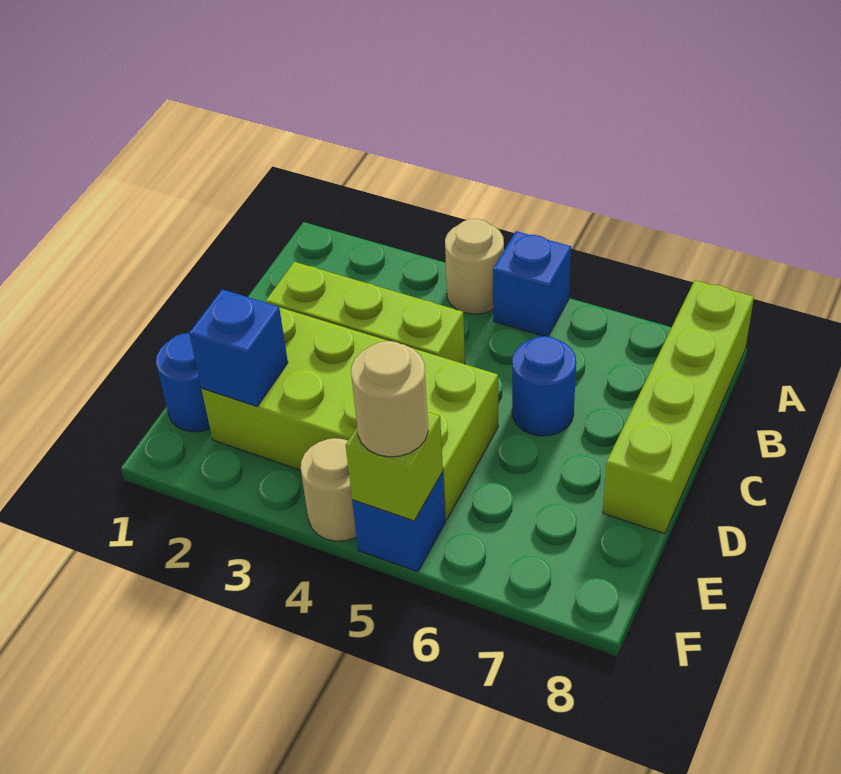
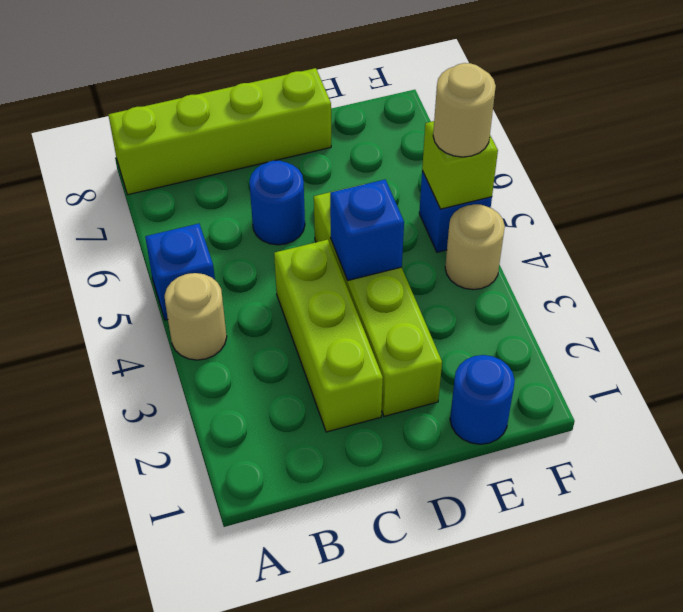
lime 2x4 brick [202,307,498,520] -> lime 1x4 brick [314,186,442,416]
blue 1x1 brick [189,289,288,406] -> blue 1x1 brick moved to [330,180,404,280]

